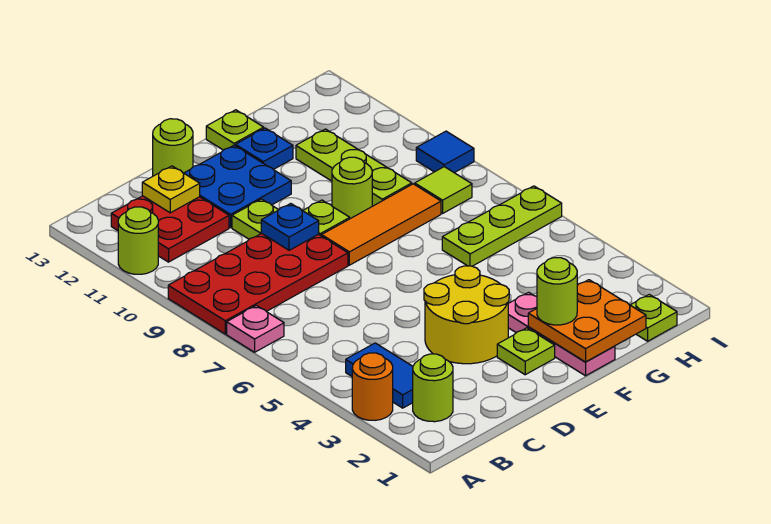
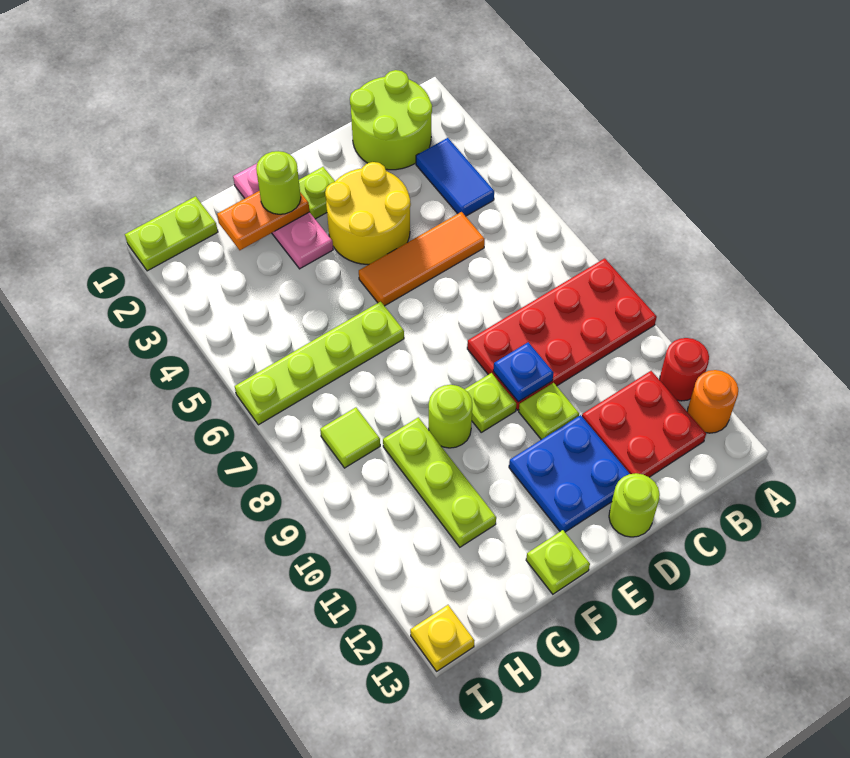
orange 1x1 round brick [352,353,393,420] -> orange 1x1 round brick moved to [687,370,738,433]
pink 1x1 plate [227,305,284,352] -> none
lime 1x1 round brick [118,207,158,274] -> red 1x1 round brick [660,338,709,401]
lime 1x1 round brick [413,354,453,422] -> lime 2x2 round brick [350,70,432,170]
yellow 1x1 plate [142,166,200,213] -> yellow 1x1 plate moved to [410,605,474,671]
orange 1x3 tile [322,184,441,265] -> orange 1x3 tile moved to [359,212,485,306]
orange 2x2 plate [528,280,646,362] -> orange 1x2 plate [217,191,310,250]
blue 1x1 plate [236,128,293,170] -> none
lime 1x3 plate [442,186,562,266] -> lime 1x4 plate [235,301,404,425]
lime 1x1 plate [631,294,677,341] -> lime 1x2 plate [125,196,218,271]
blue 1x1 tile [416,131,474,173] -> none

